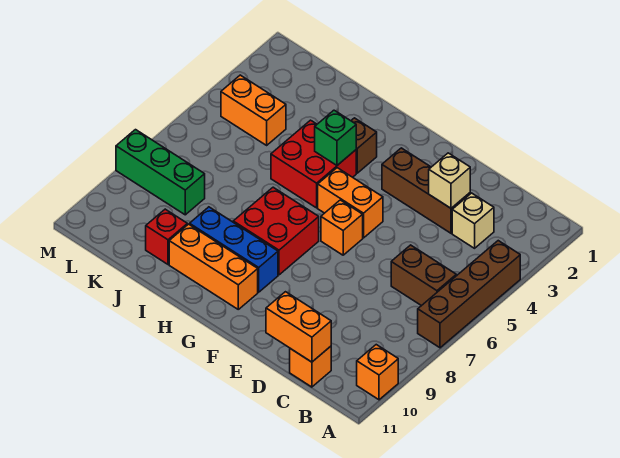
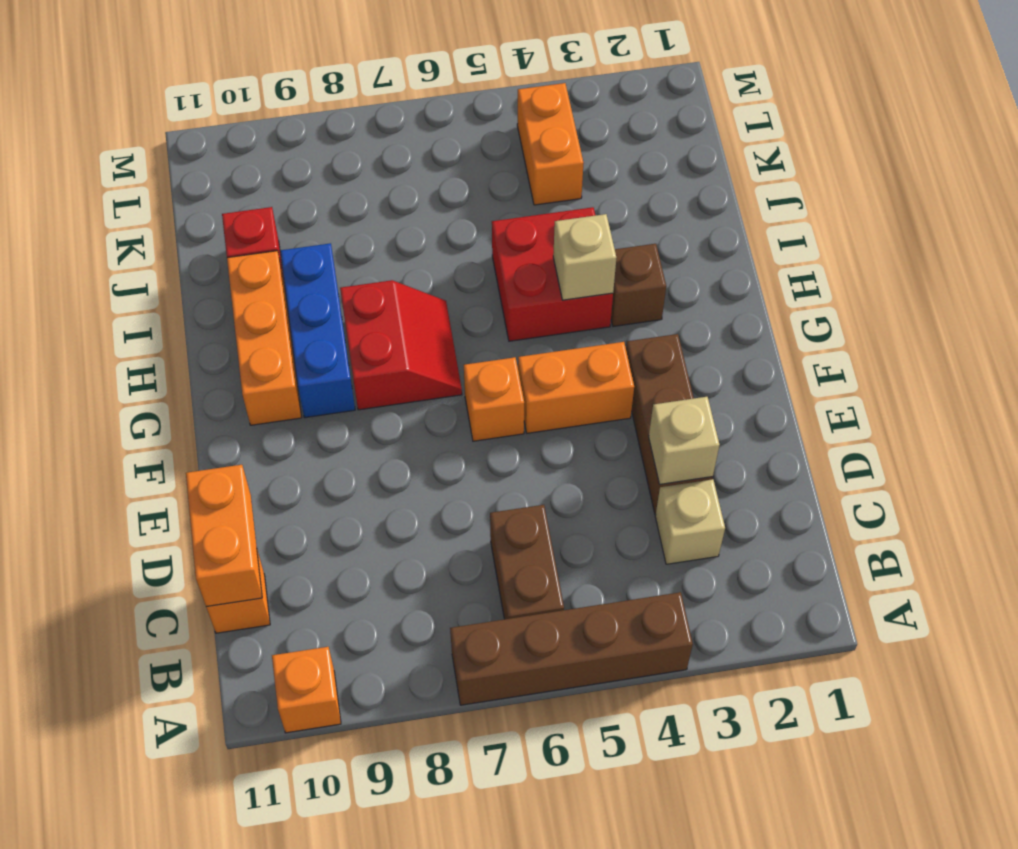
orange 1x2 brick [318,168,383,238] -> orange 1x2 brick turned to [518,342,634,433]
red 2x2 brick [233,187,319,275] -> red 2x2 slope [340,280,462,410]
green 1x1 brick [315,110,356,165] -> tan 1x1 brick [553,214,616,300]
green 1x3 brick [116,130,205,215] -> none

